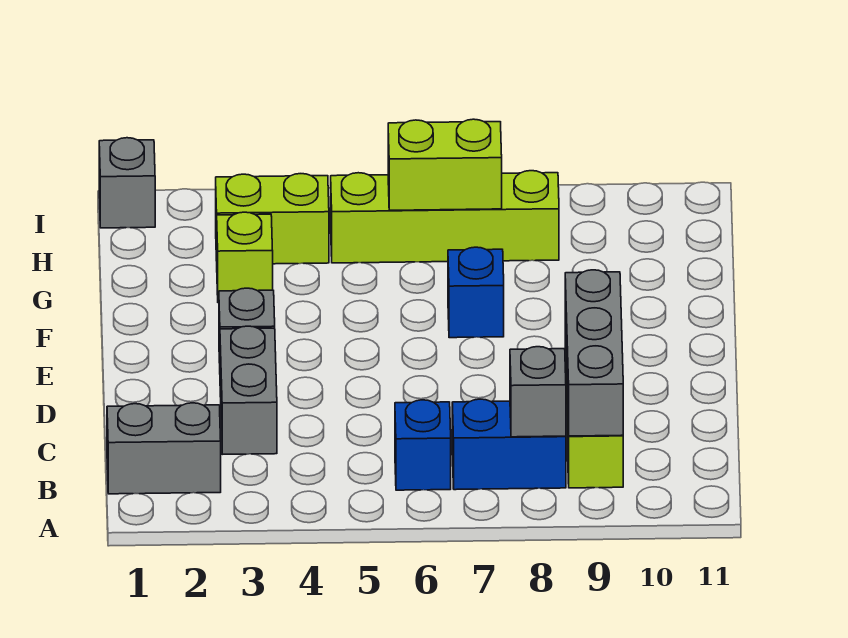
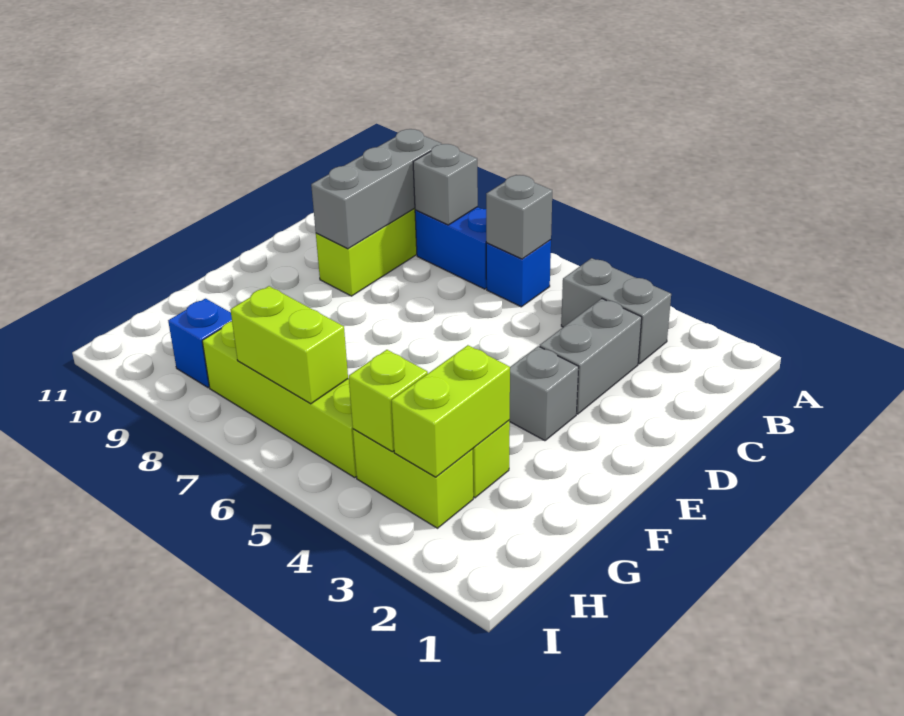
grey 1x2 brick [107,403,221,494] -> grey 1x2 brick moved to [561,258,671,364]
blue 1x1 brick [448,247,504,338] -> blue 1x1 brick moved to [168,299,232,388]
none -> lime 1x2 brick [391,345,510,477]
none -> lime 1x1 brick [349,350,428,452]
grey 1x1 brick [99,138,155,228] -> grey 1x1 brick moved to [486,175,552,259]

